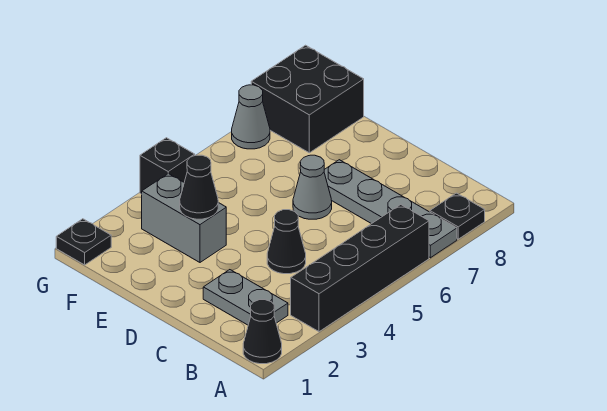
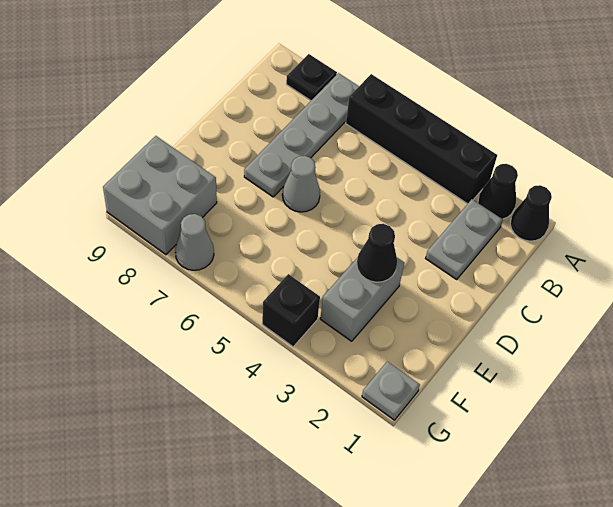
black 1x1 cone [267,210,306,274] -> black 1x1 cone moved to [478,164,518,219]
black 2x2 brick [251,45,364,153] -> grey 2x2 brick [103,136,217,255]
black 1x1 plate [56,219,111,265] -> grey 1x1 plate [362,361,420,420]

